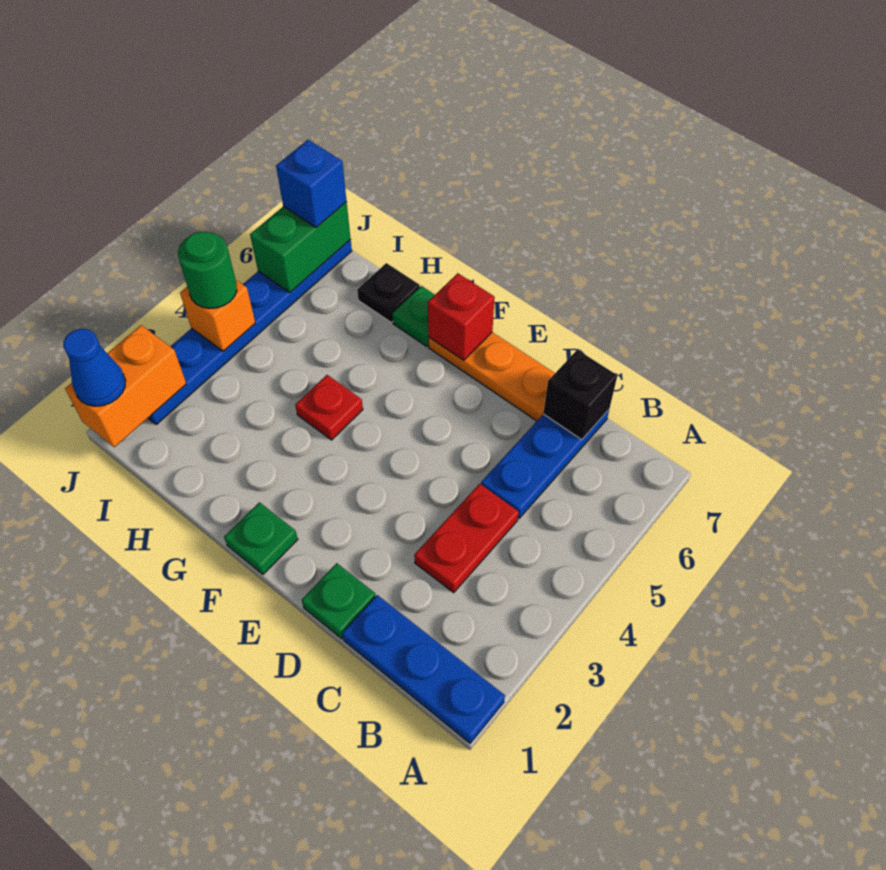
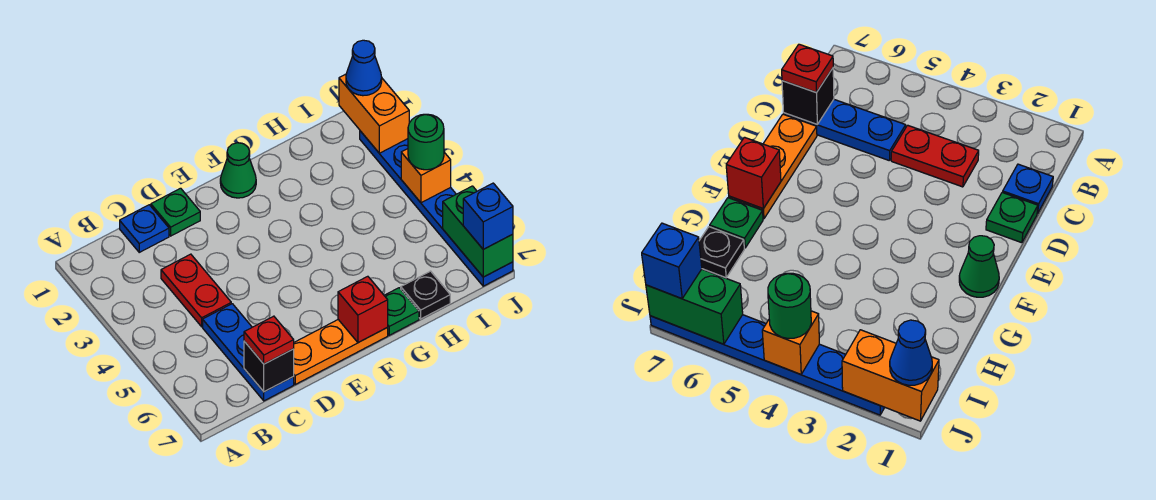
blue 1x3 plate [342,595,505,743] -> blue 1x1 plate [120,205,169,252]
green 1x1 plate [224,502,298,574] -> green 1x1 cone [220,143,256,198]
red 1x1 plate [295,375,363,440] -> red 1x1 plate moved to [244,316,294,364]

